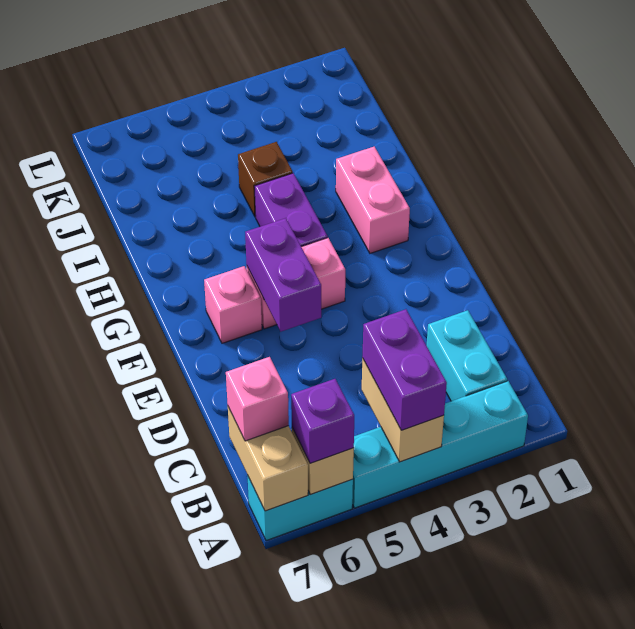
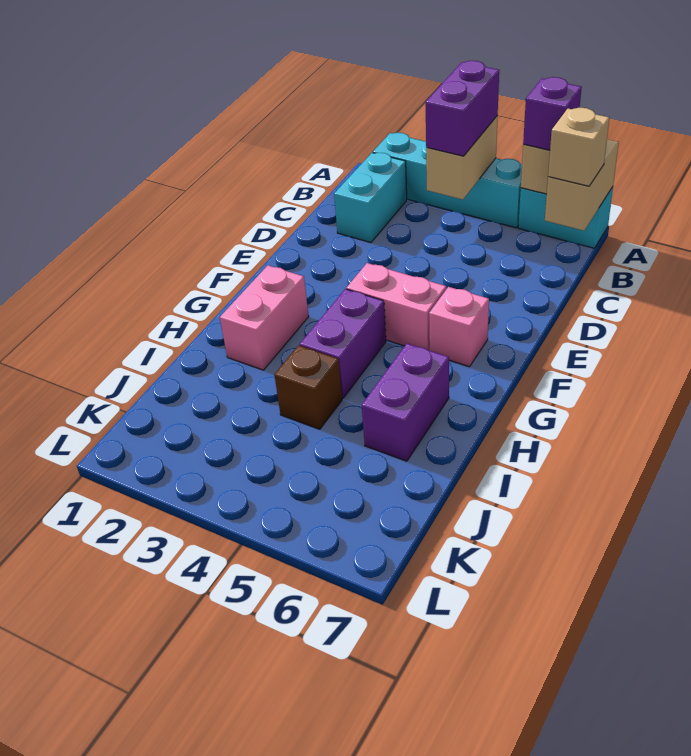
pink 1x1 brick [226,357,289,441] -> tan 1x1 brick [548,108,609,186]
purple 1x2 brick [245,218,321,331] -> purple 1x2 brick moved to [362,344,449,461]

